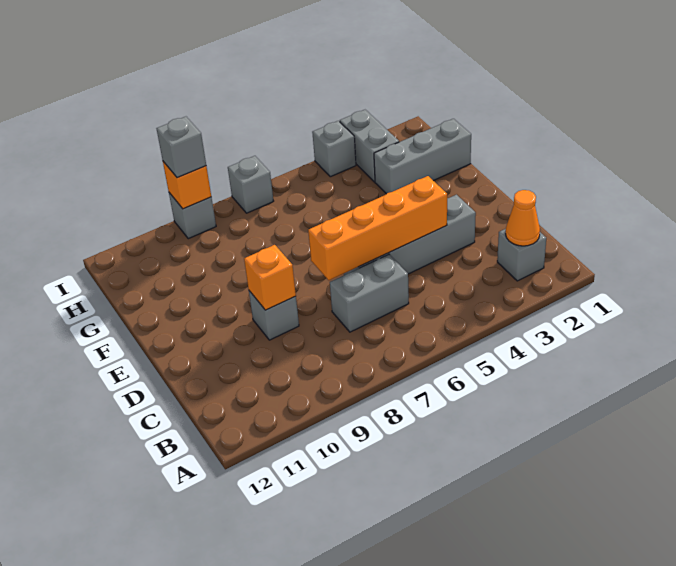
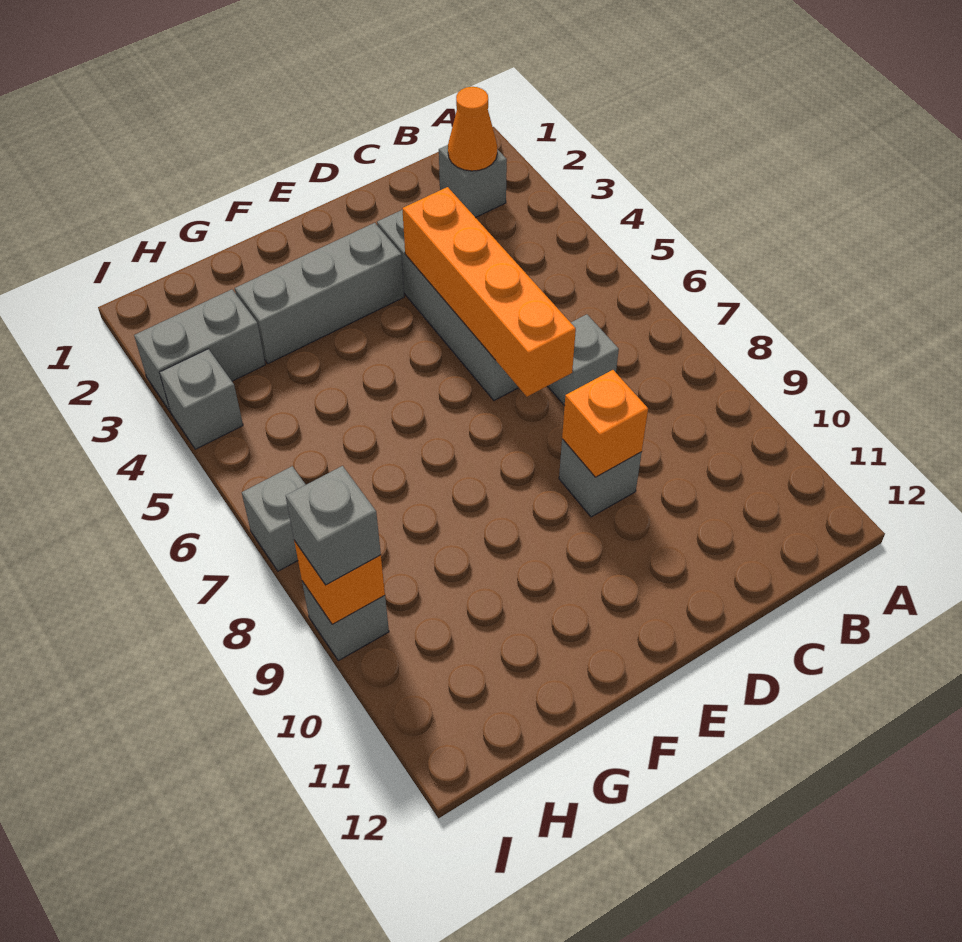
grey 1x2 brick [330,254,409,332] -> grey 1x1 brick [548,314,619,406]
grey 1x3 brick [374,119,471,194] -> grey 1x3 brick turned to [235,223,404,363]

